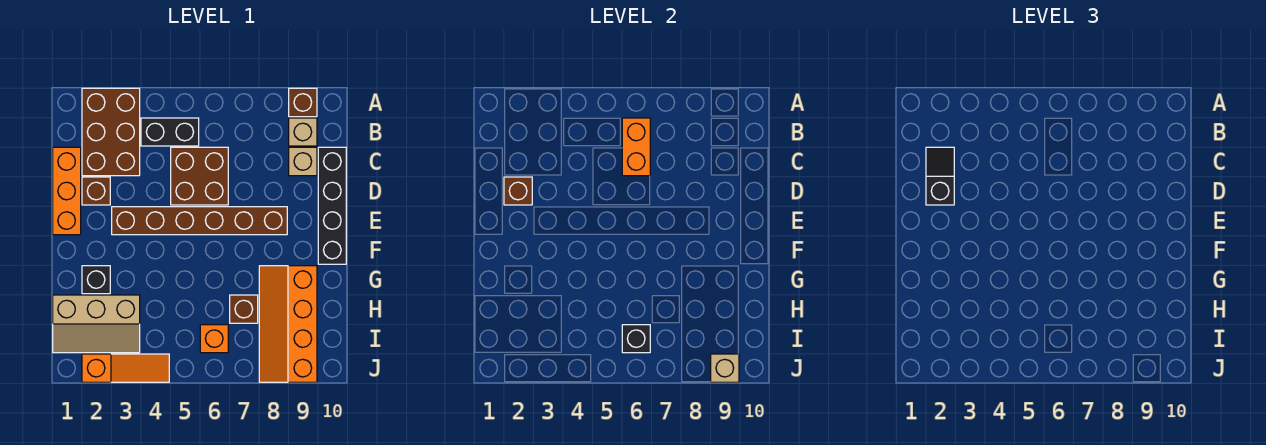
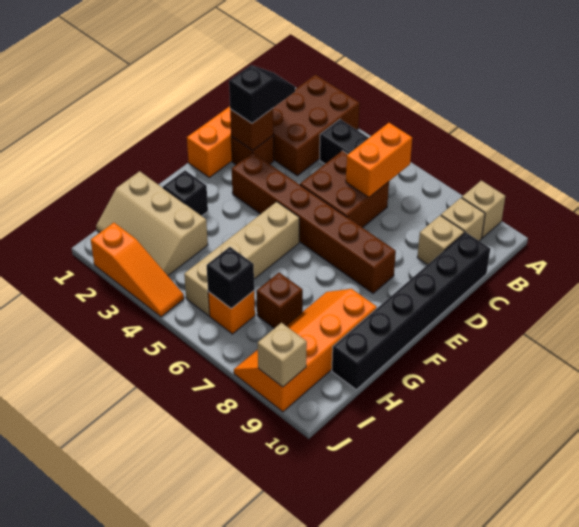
brown 1x1 brick [289,88,317,117] -> tan 1x1 brick [462,180,505,238]
black 1x4 brick [318,147,346,264] -> black 1x6 brick [332,232,490,390]
none -> tan 1x4 brick [184,202,299,316]

